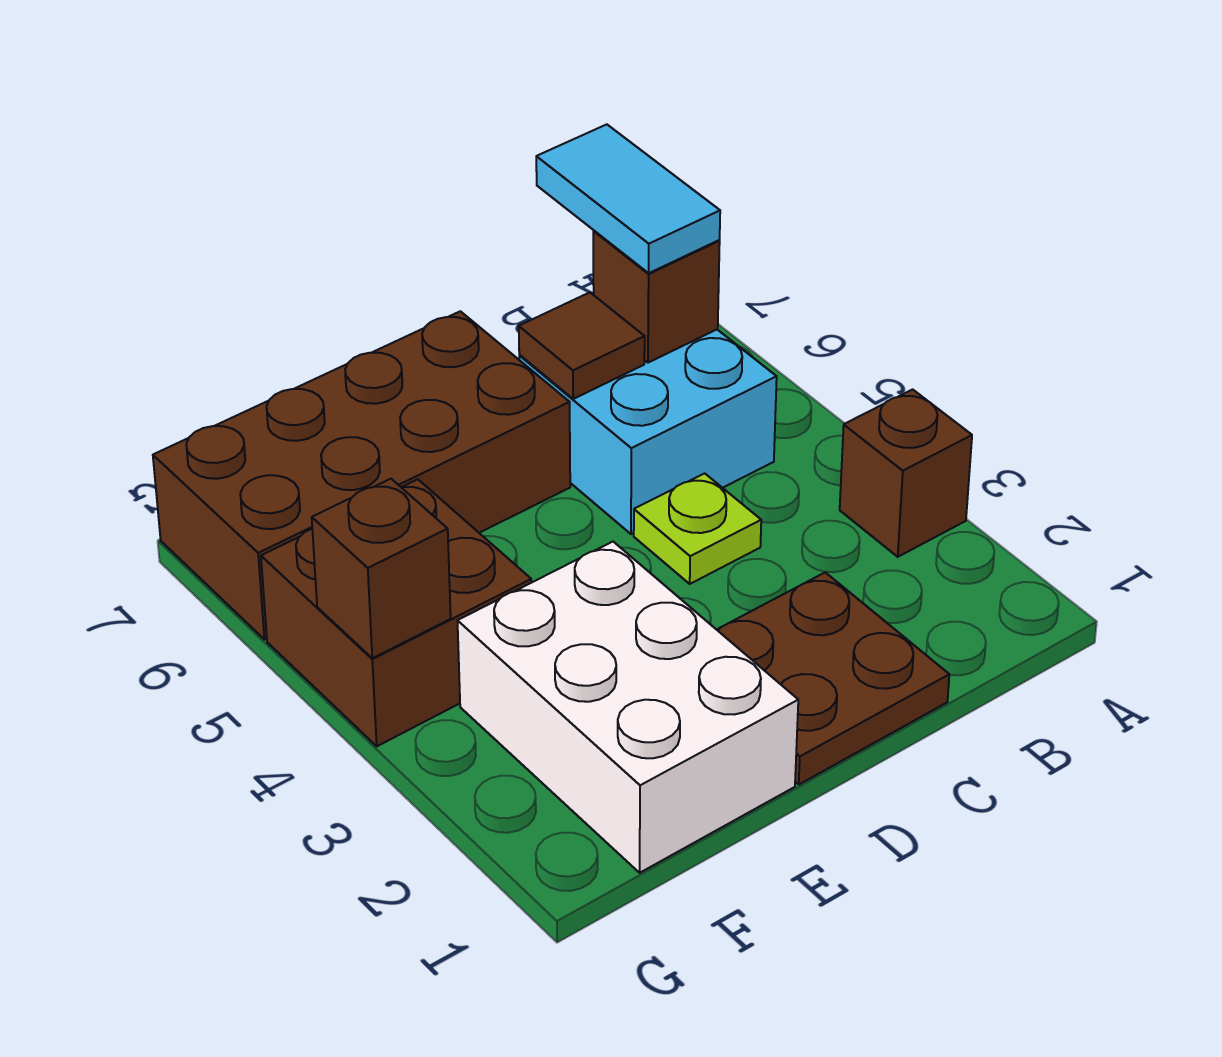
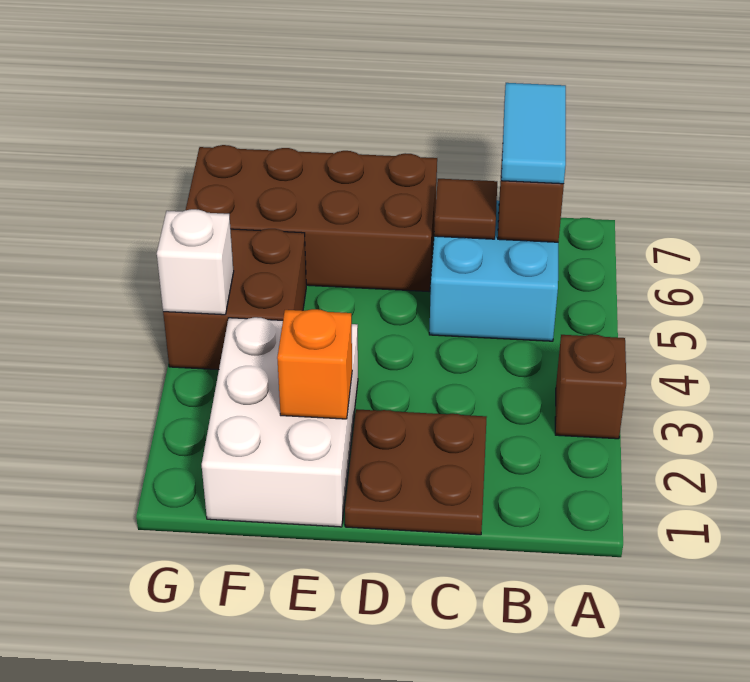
lime 1x1 plate [634,473,761,584] -> none
none -> orange 1x1 brick [277,309,352,419]
brown 1x1 brick [312,479,451,658] -> white 1x1 brick [157,209,234,315]

